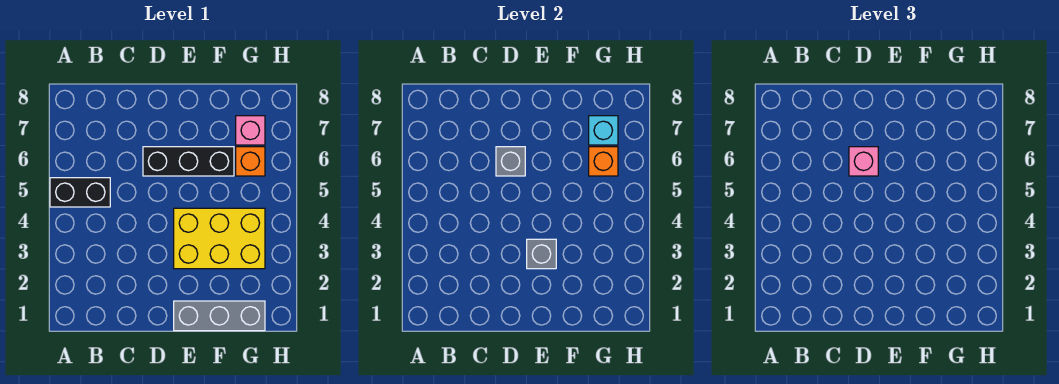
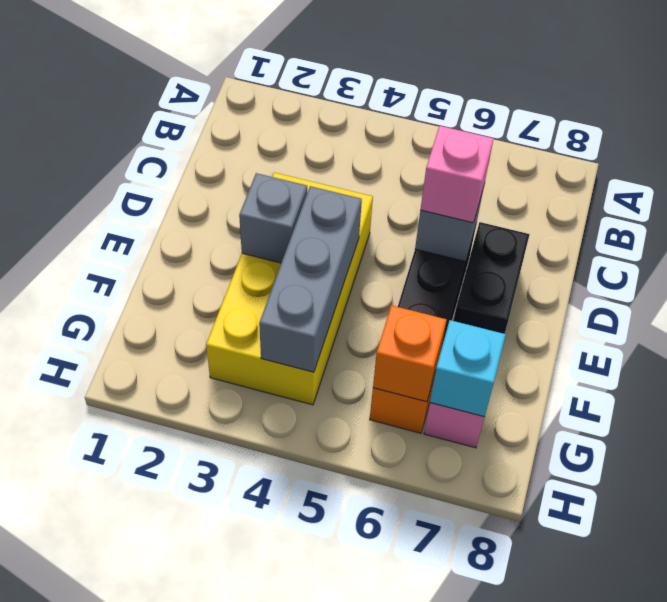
black 1x2 brick [50,178,110,207] -> black 1x2 brick moved to [453,222,530,334]
grey 1x3 brick [174,301,265,331] -> grey 1x3 brick moved to [259,186,362,372]
yellow 2x3 brick [174,208,265,269] -> yellow 2x4 brick [206,173,373,405]

